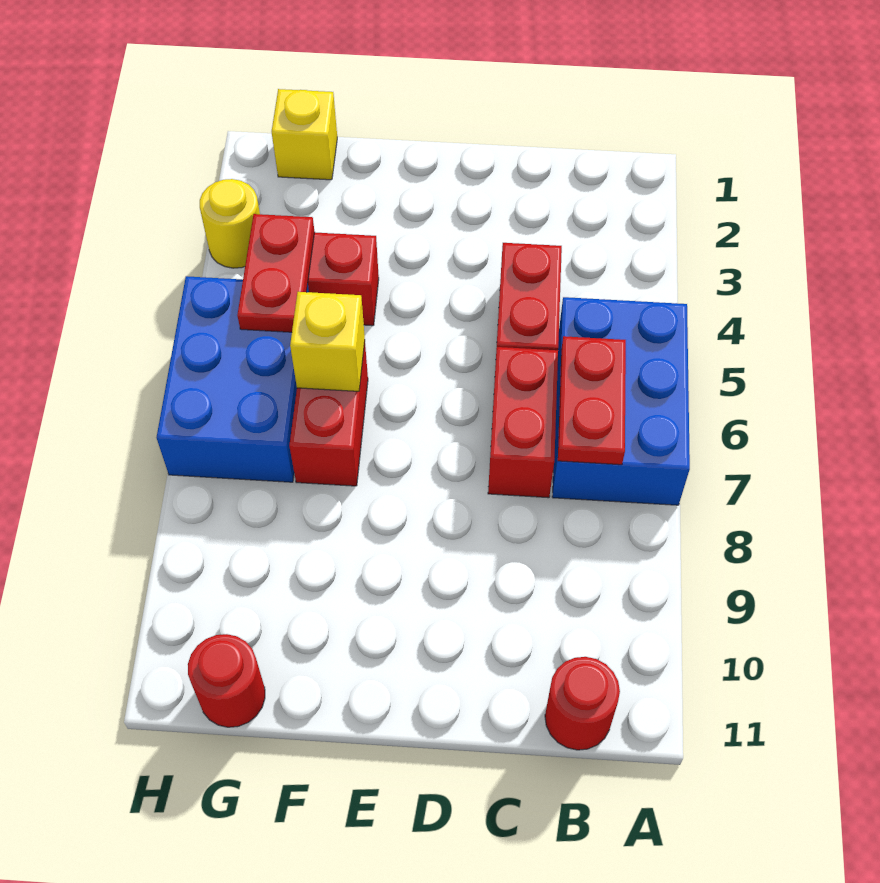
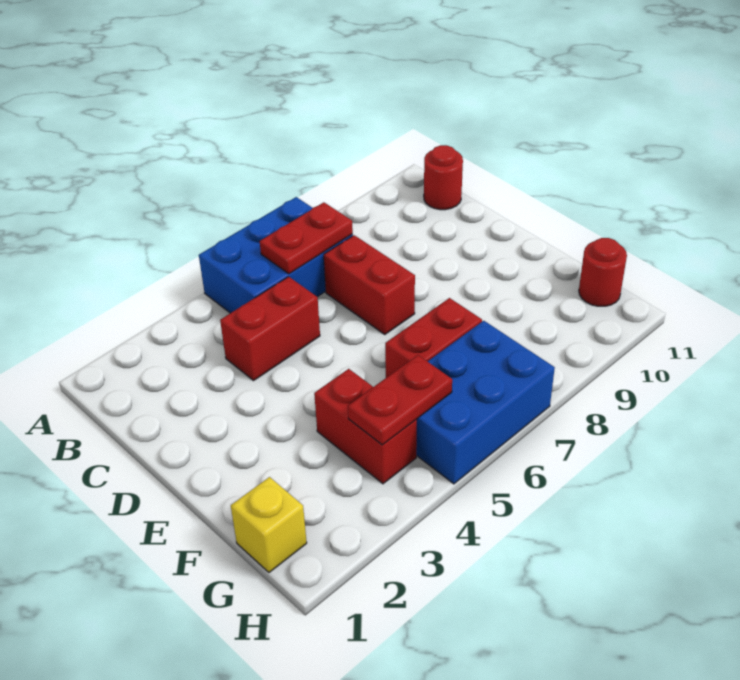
red 1x2 brick [488,347,558,498] -> red 1x2 brick turned to [324,235,415,334]
yellow 1x1 brick [290,292,365,391] -> none
yellow 1x1 round brick [200,179,260,268] -> none

